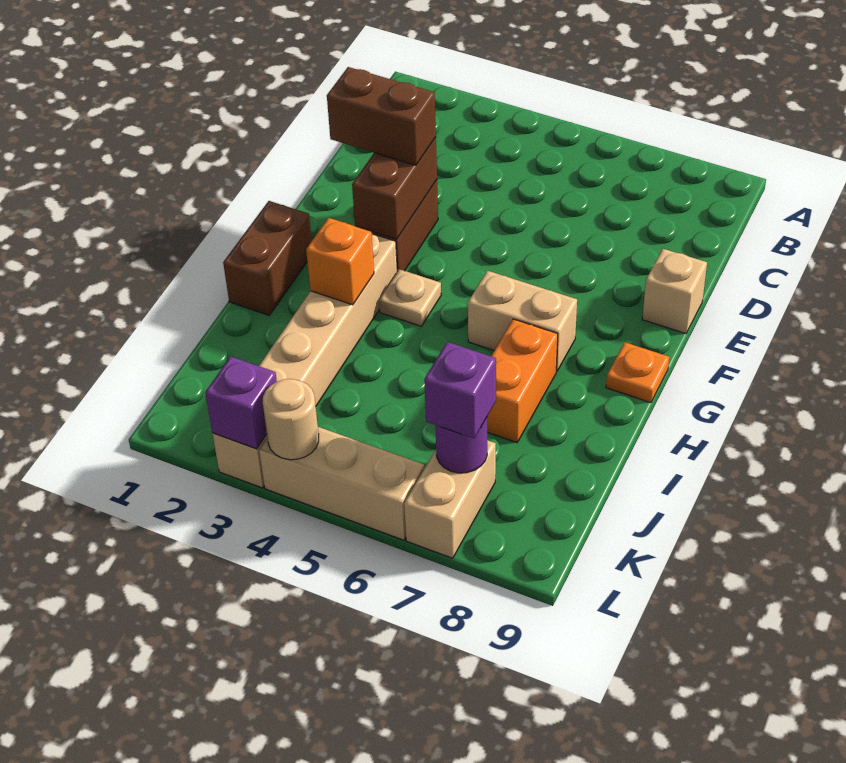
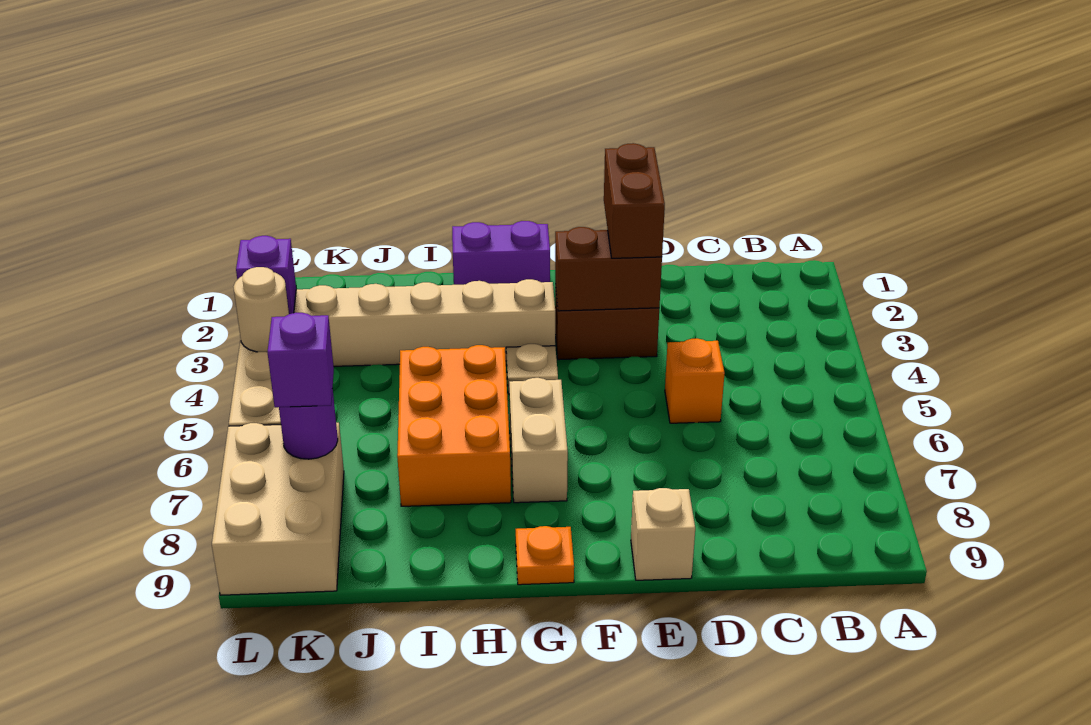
brown 1x2 brick [223,201,312,315] -> purple 1x2 brick [452,221,550,285]
orange 1x1 brick [306,218,374,305] -> orange 1x1 brick moved to [665,338,725,423]
orange 1x2 brick [487,319,558,443] -> orange 2x3 brick [397,345,511,506]
tan 1x2 brick [404,440,496,558] -> tan 2x3 brick [212,423,344,595]

